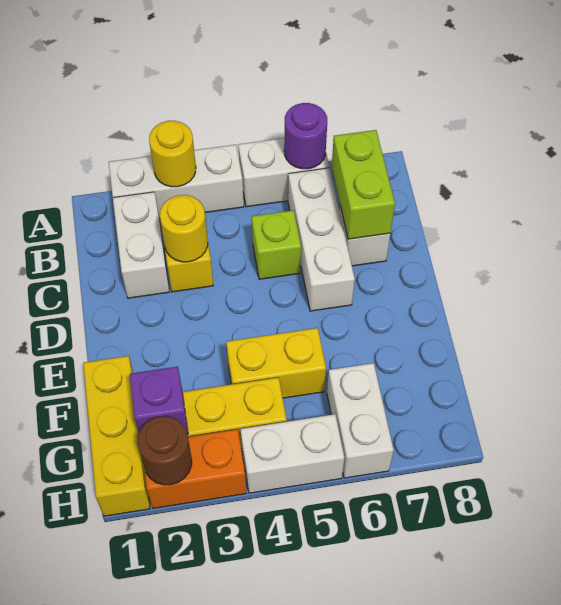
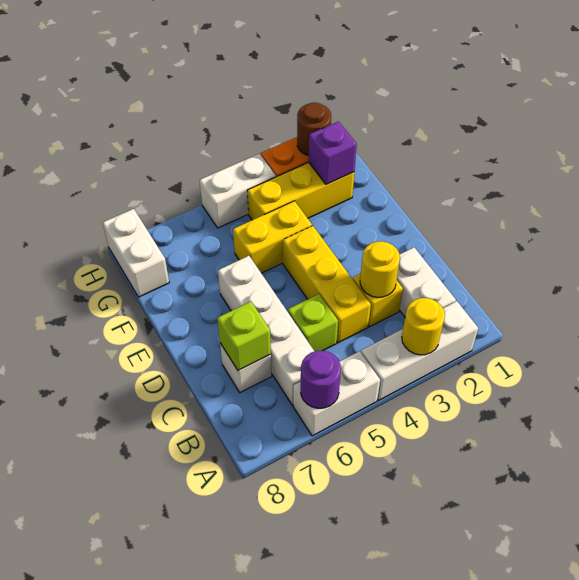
white 1x3 brick [288,168,355,311] -> white 1x4 brick [218,256,314,405]
lime 1x2 brick [332,130,395,239] -> lime 1x1 brick [217,302,271,370]
yellow 1x3 brick [83,356,150,516] -> yellow 1x3 brick moved to [283,226,371,343]
white 1x2 brick [327,363,394,478] -> white 1x2 brick moved to [103,209,169,297]

